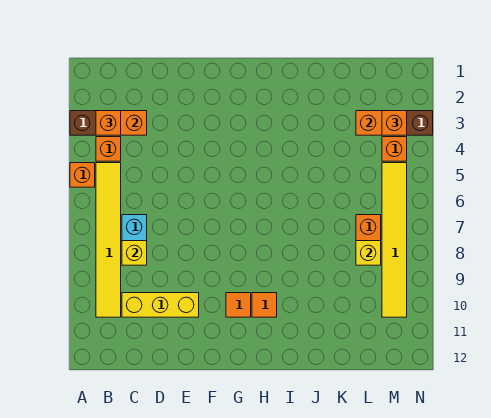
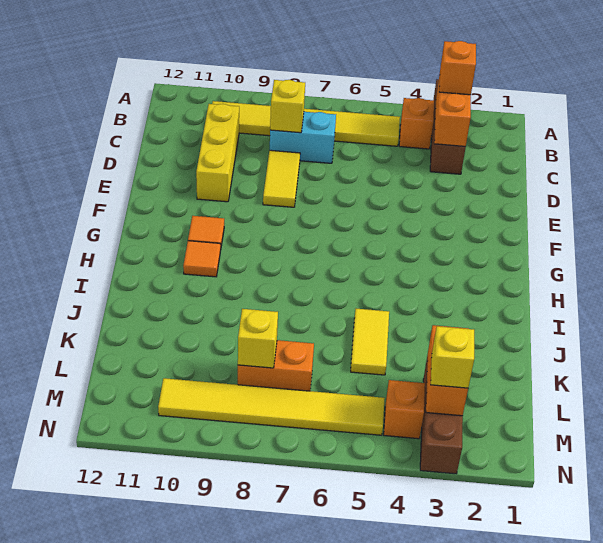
orange 1x1 brick [70,163,95,187] -> none
none -> yellow 1x2 tile [263,150,300,207]
none -> yellow 1x2 tile [351,309,389,375]
orange 1x1 brick [382,111,407,135] -> yellow 1x1 brick [431,326,474,388]

